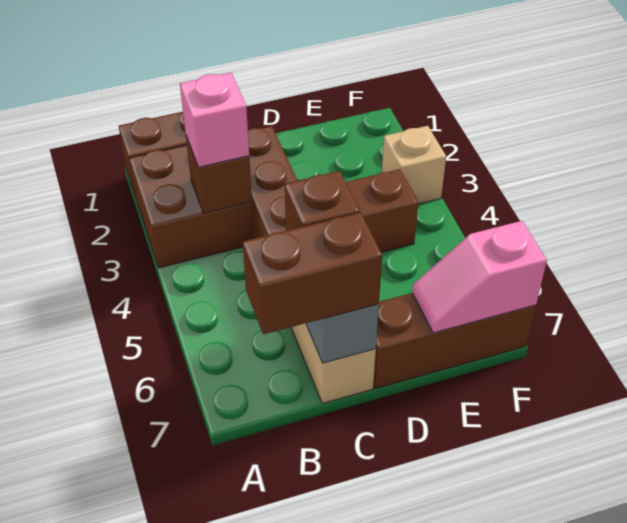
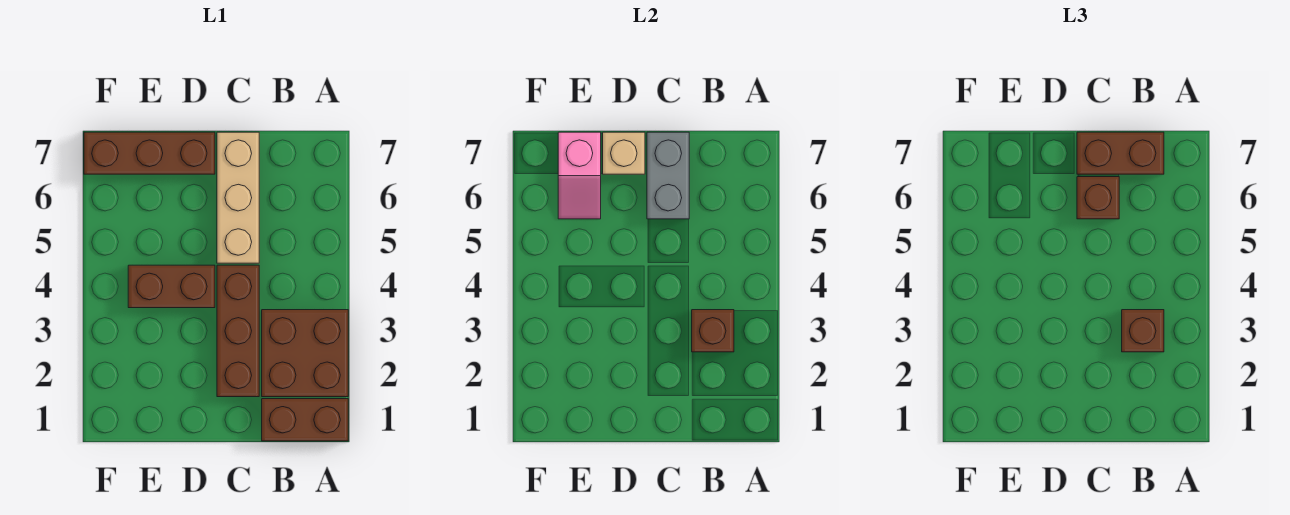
pink 1x1 brick [180,73,249,167] -> brown 1x1 brick [1122,310,1164,352]
pink 1x2 slope [412,221,547,333] -> pink 1x2 slope turned to [558,132,601,219]
tan 1x1 brick [382,126,446,204] -> tan 1x1 brick moved to [603,132,645,174]

